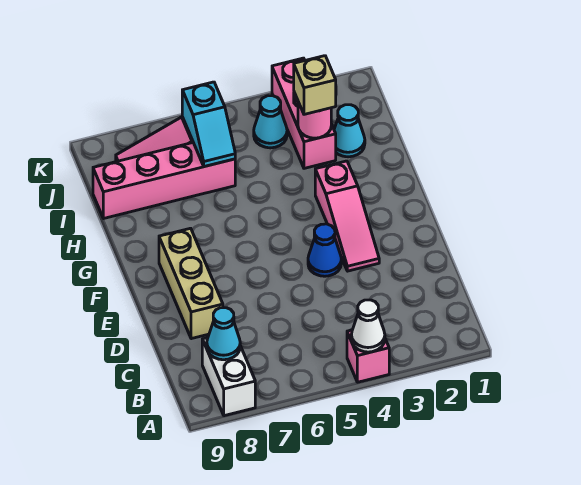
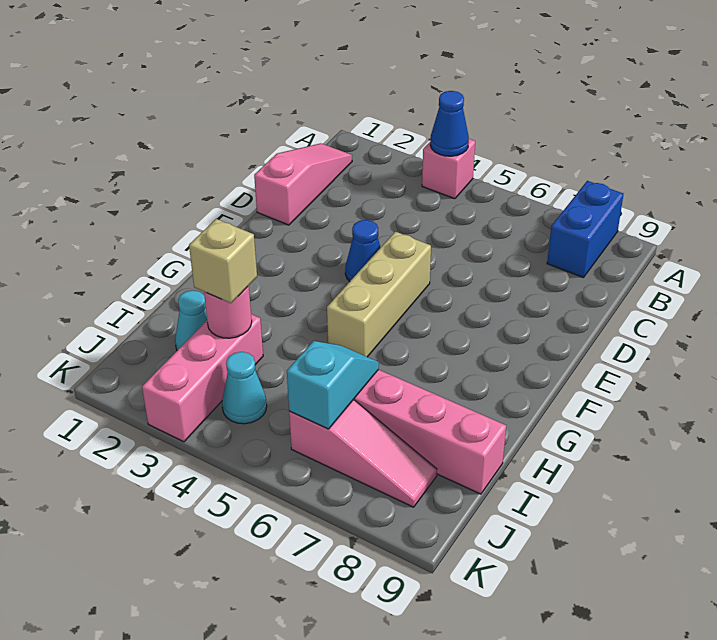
white 1x1 cone [351,300,385,352] -> blue 1x1 cone [430,91,469,156]
white 1x2 brick [202,338,255,416] -> blue 1x2 brick [547,181,624,278]
cyan 1x1 cone [207,308,240,360] -> none
tan 1x3 brick [159,228,223,339] -> tan 1x3 brick moved to [327,232,431,357]
pink 1x3 slope [315,161,379,271] -> pink 1x3 slope moved to [254,143,352,225]

